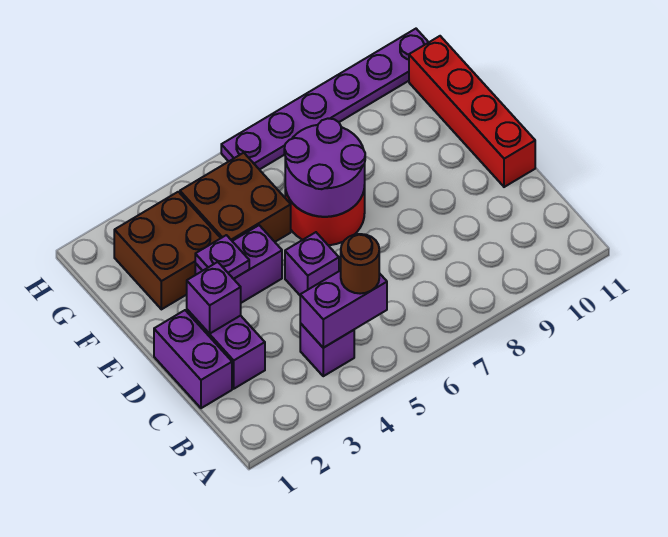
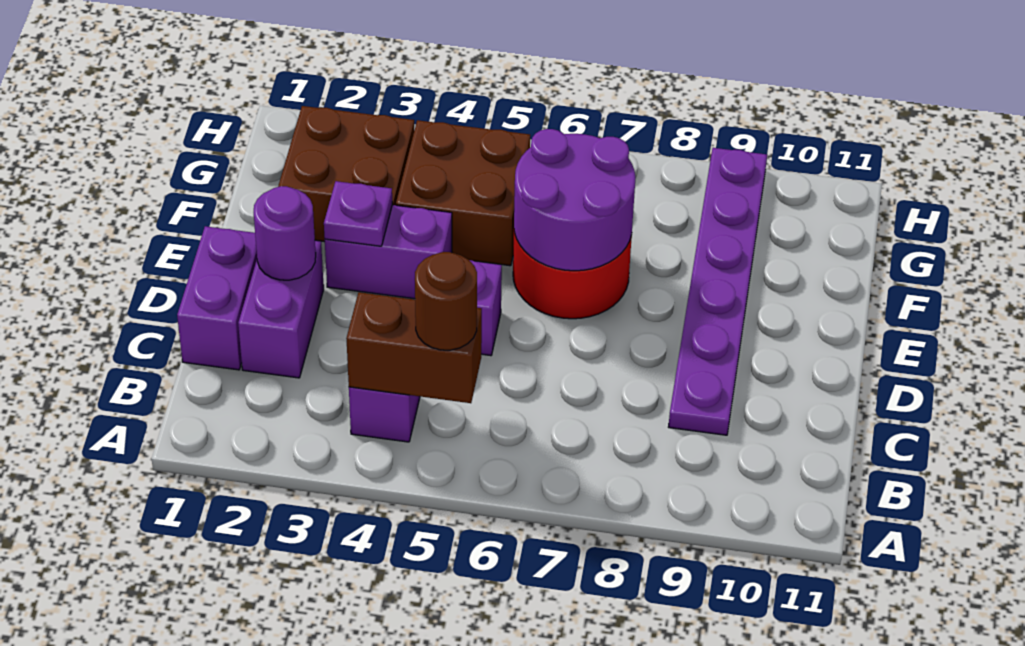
purple 1x2 brick [300,270,387,348] -> brown 1x2 brick [346,292,482,403]
purple 1x1 brick [187,262,241,334] -> purple 1x1 round brick [254,186,316,280]
red 1x4 brick [409,36,535,187] -> none
purple 1x6 plate [221,29,429,170] -> purple 1x6 plate turned to [669,148,767,435]

